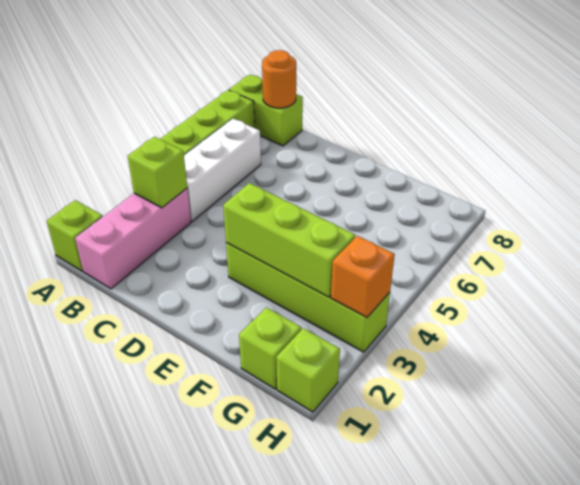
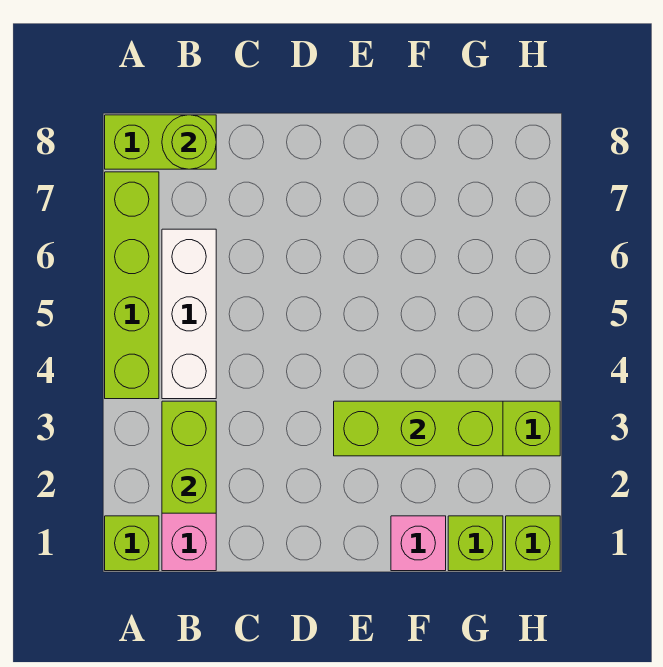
lime 1x1 brick [128,137,187,208] -> lime 1x2 brick [162,401,216,513]
orange 1x1 round brick [262,50,296,108] -> lime 1x1 round brick [162,115,216,169]
none -> pink 1x1 brick [391,516,446,571]
orange 1x1 brick [331,236,395,318] -> none

